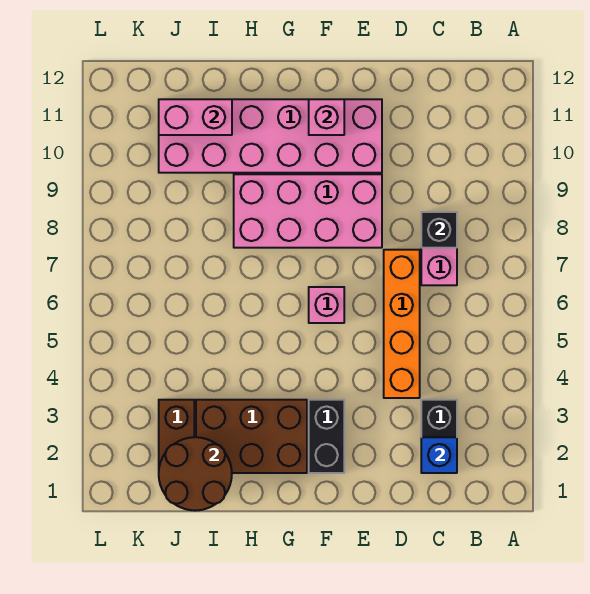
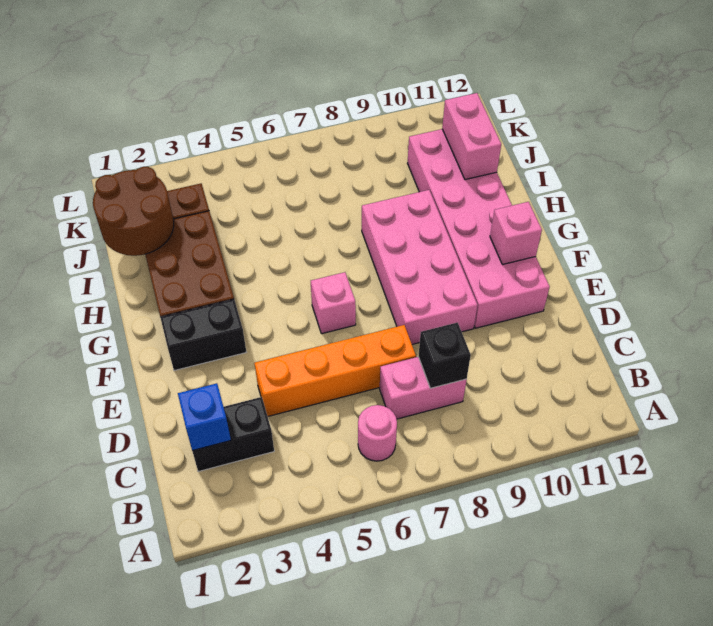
none -> pink 1x1 round brick [358,405,397,461]

